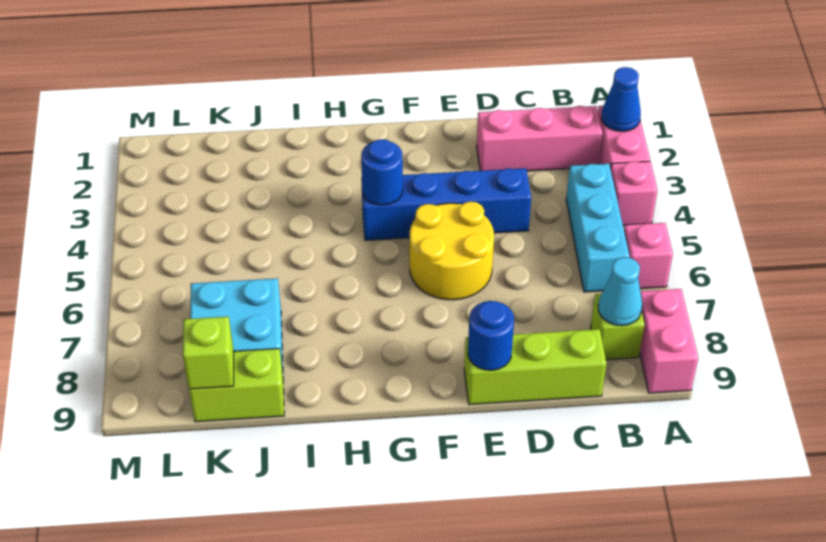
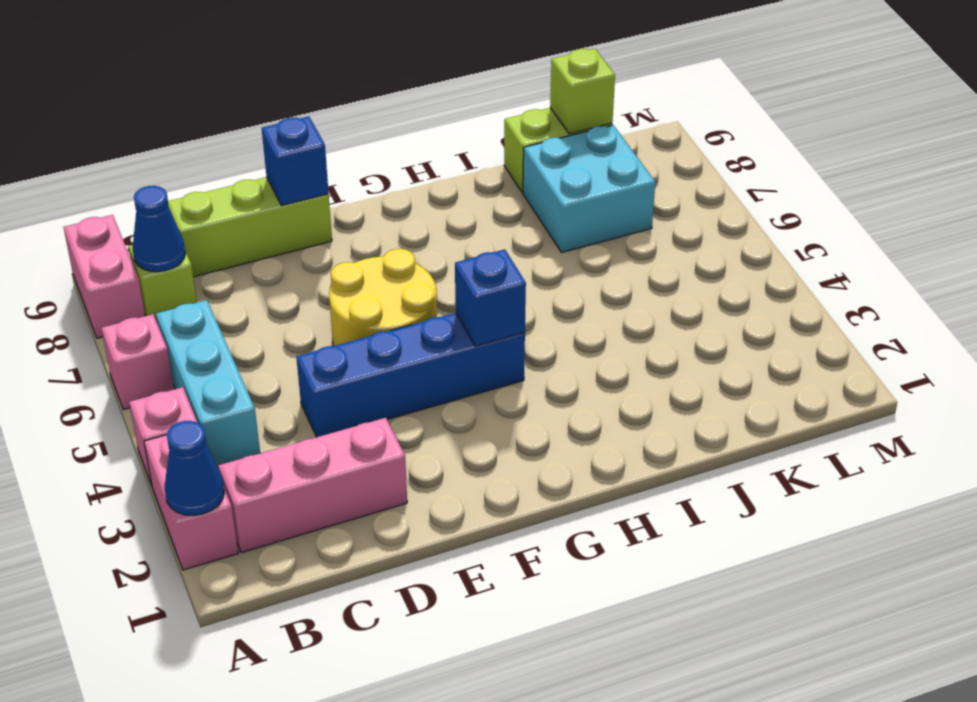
cyan 1x1 cone [598,257,642,326] -> blue 1x1 cone [133,186,185,272]
blue 1x1 round brick [468,301,514,370] -> blue 1x1 brick [262,116,329,206]
blue 1x1 round brick [361,139,403,205] -> blue 1x1 brick [455,249,526,346]

